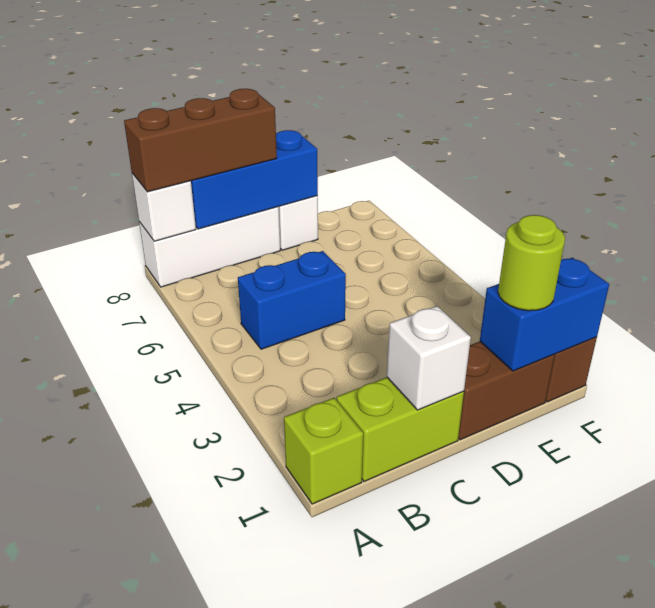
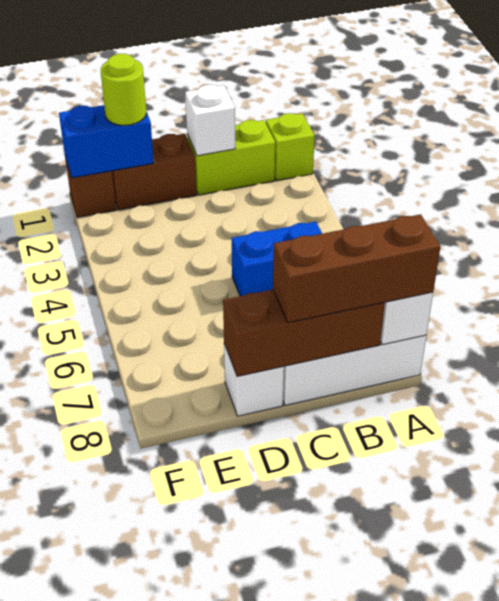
blue 1x3 brick [191,130,318,229] -> brown 1x3 brick [223,290,385,376]

